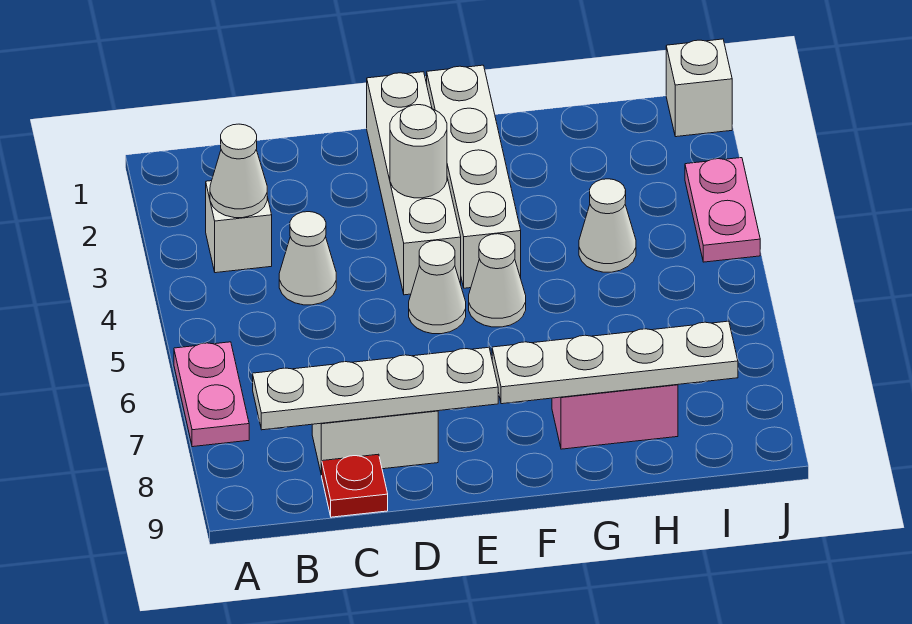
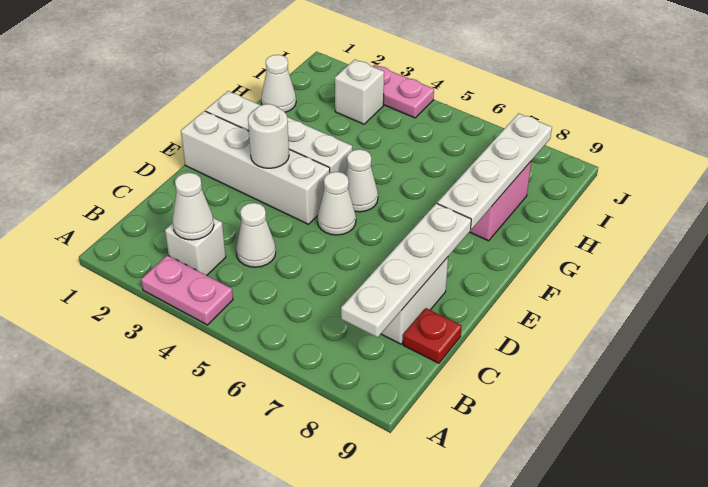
pink 1x2 plate [174,342,249,447] -> pink 1x2 plate moved to [141,255,233,325]
white 1x1 cone [579,179,636,272] -> white 1x1 cone moved to [261,55,296,112]
white 1x1 brick [666,39,732,137] -> white 1x1 brick moved to [335,60,384,124]

